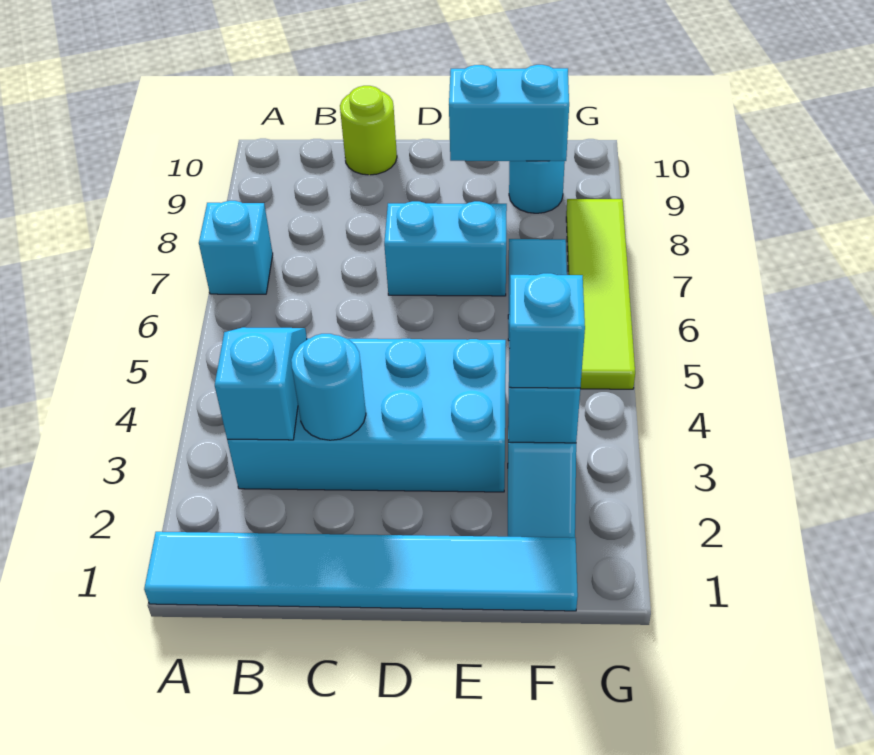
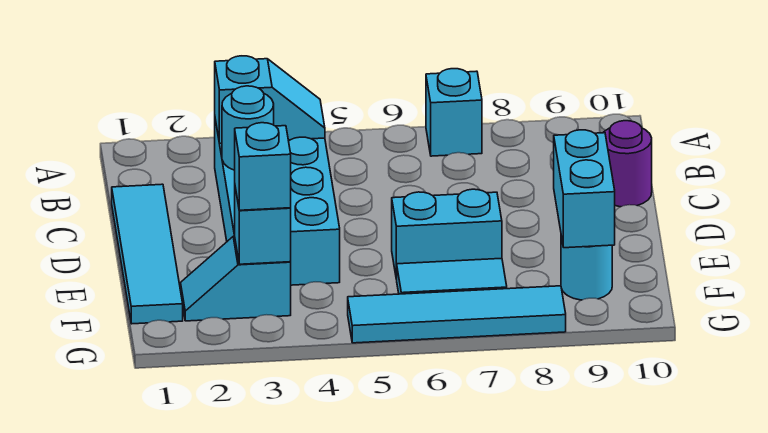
cyan 1x6 tile [144,532,578,611] -> cyan 1x4 tile [112,184,183,324]
lime 1x1 round brick [340,86,397,175] -> purple 1x1 round brick [603,121,652,207]
cyan 1x2 brick [384,201,507,296] -> cyan 1x2 brick turned to [392,189,502,279]
lime 1x4 tile [566,199,635,389] -> cyan 1x4 tile [348,286,566,343]

